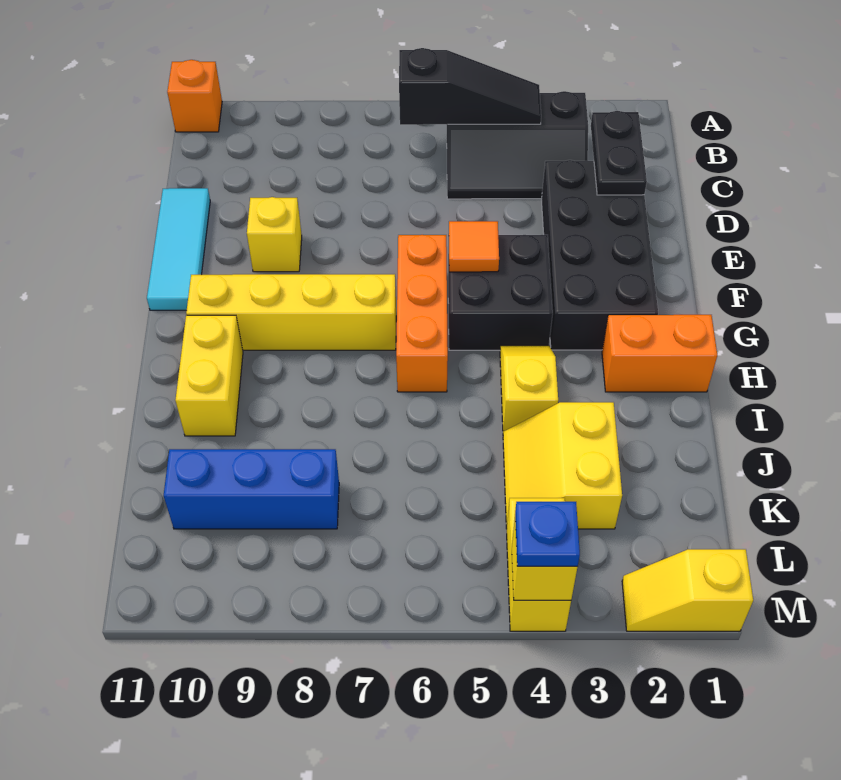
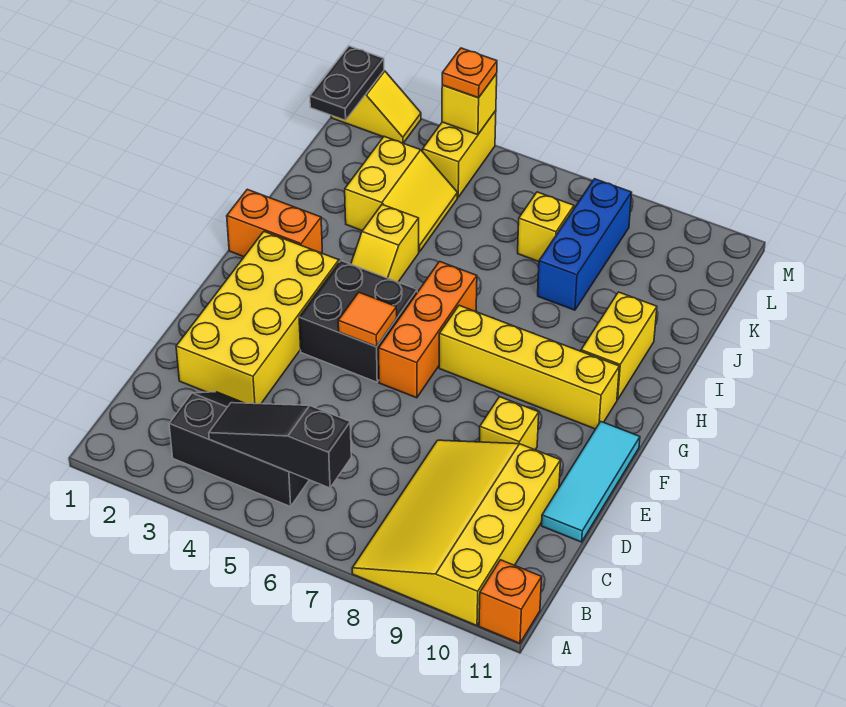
none -> yellow 3x4 slope [352,440,561,626]
black 1x2 plate [591,111,647,195] -> black 1x2 plate moved to [310,46,384,120]
black 2x4 brick [541,160,658,350] -> yellow 2x4 brick [176,232,339,404]
none -> yellow 1x1 brick [518,192,574,261]
blue 1x3 brick [164,449,339,529] -> blue 1x3 brick turned to [538,179,632,310]
blue 1x1 plate [515,502,580,566] -> orange 1x1 plate [442,48,497,98]

